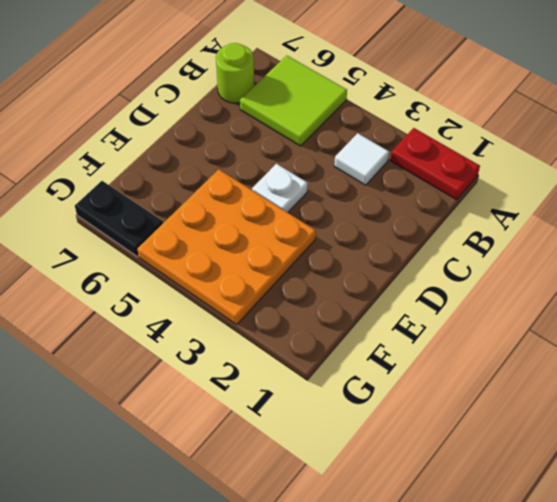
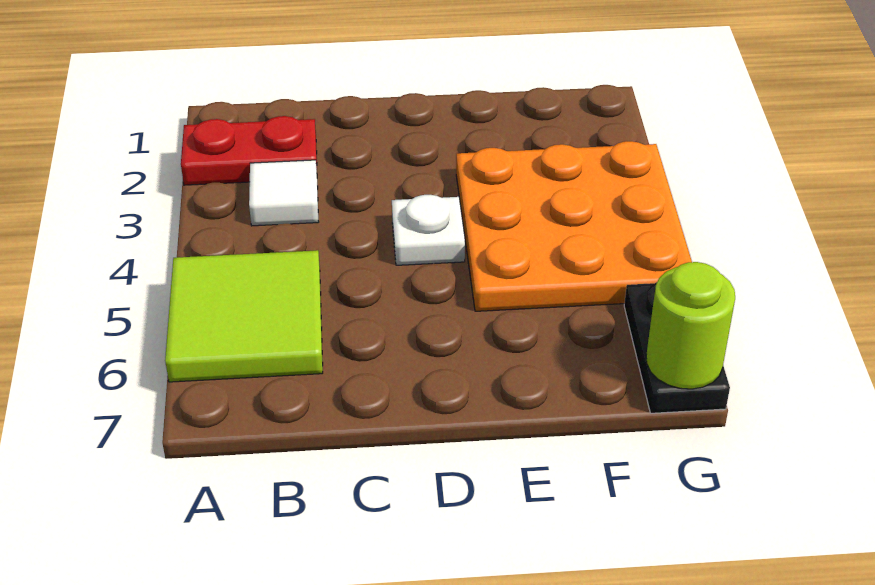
red 1x2 plate [391,128,480,200] -> red 1x2 plate turned to [181,116,317,185]
lime 1x1 round brick [216,43,254,103] -> lime 1x1 round brick moved to [646,262,735,389]

